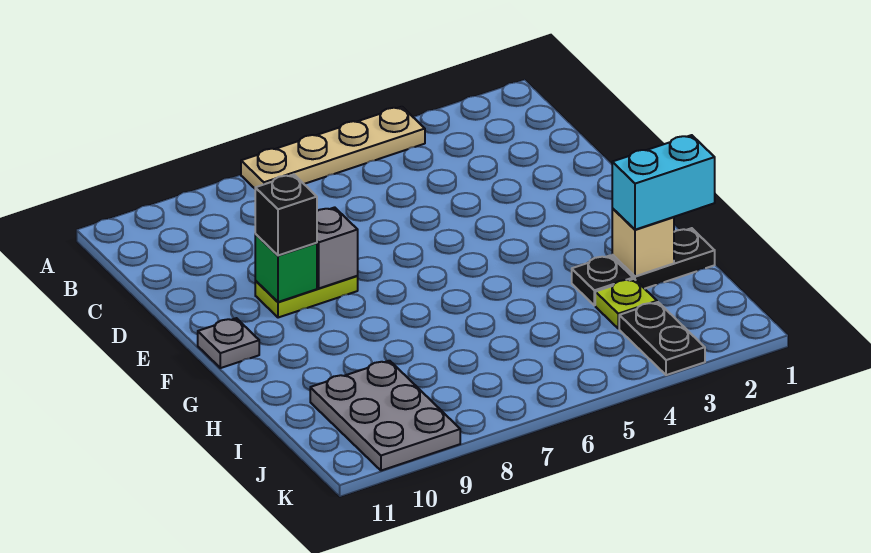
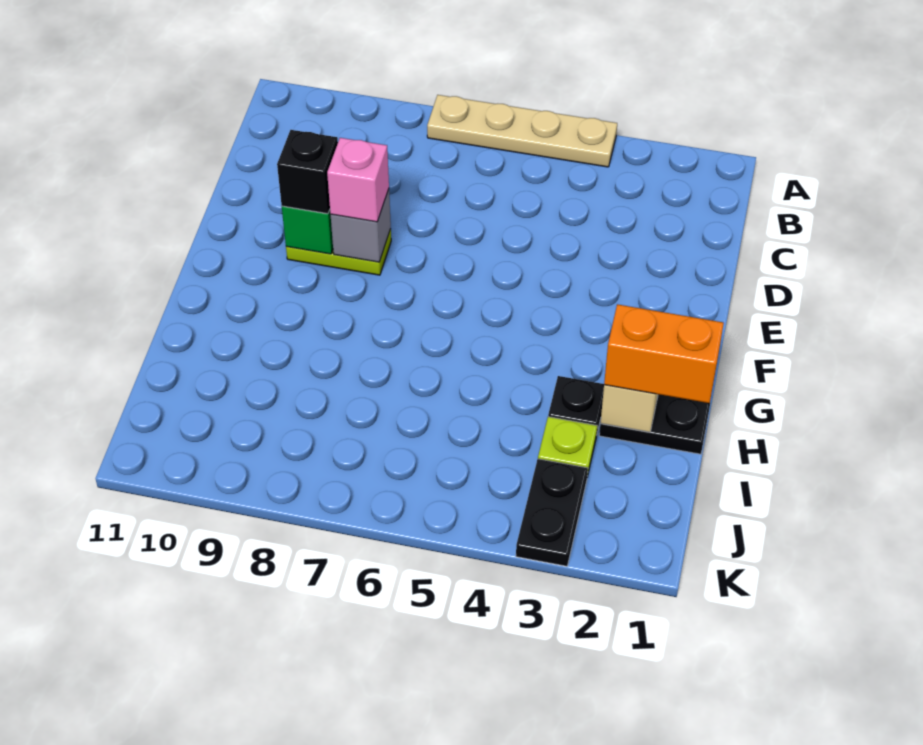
none -> pink 1x1 brick [327,138,389,222]
grey 1x1 plate [198,318,259,368] -> none
cyan 1x2 brick [612,135,715,230] -> orange 1x2 brick [604,304,724,403]
grey 2x3 plate [310,361,460,471] -> none

